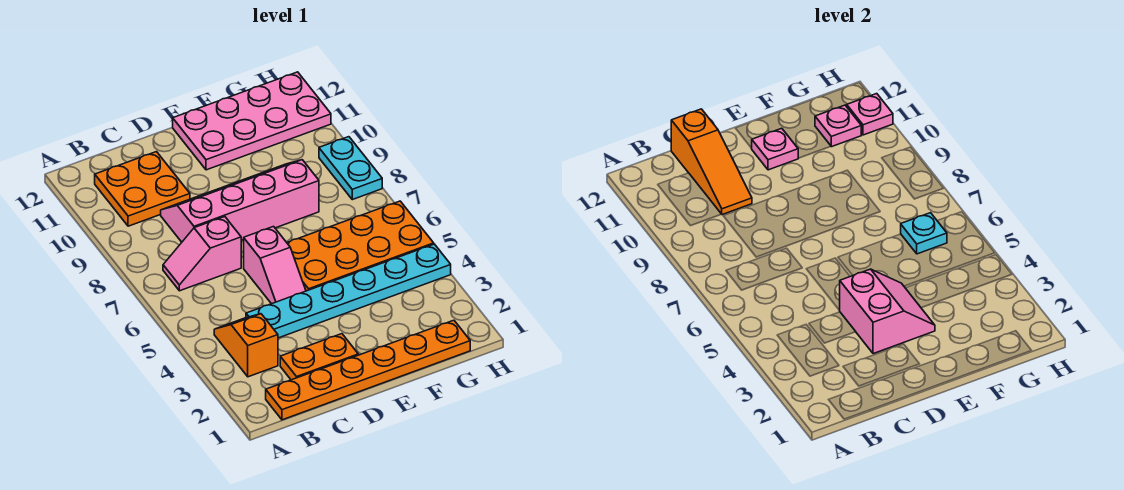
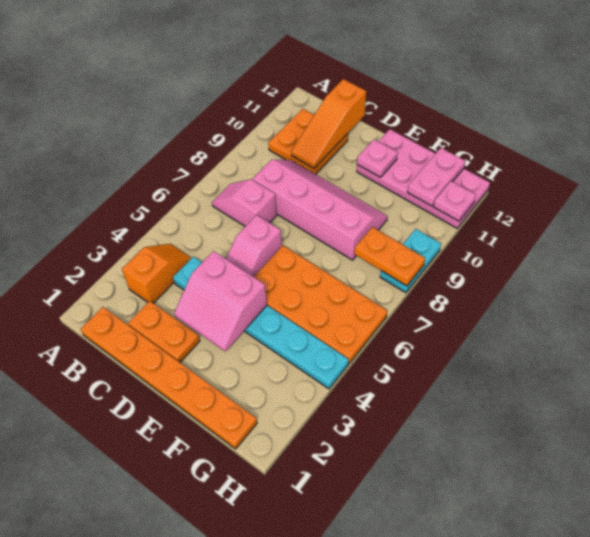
pink 2x2 slope [840,269,935,354] -> pink 2x2 slope turned to [174,251,267,351]
cyan 1x1 plate [901,213,947,254] -> none
none -> orange 1x2 plate [354,227,425,286]
pink 1x1 plate [815,105,861,147] -> pink 1x2 plate [407,148,465,206]

